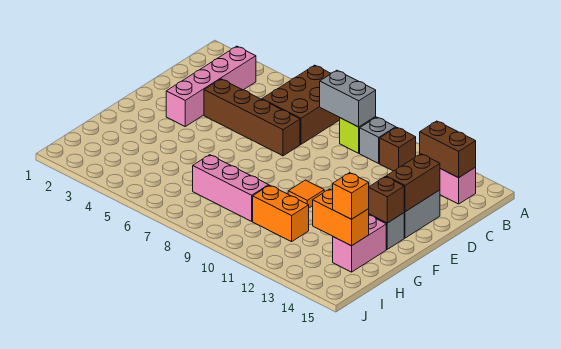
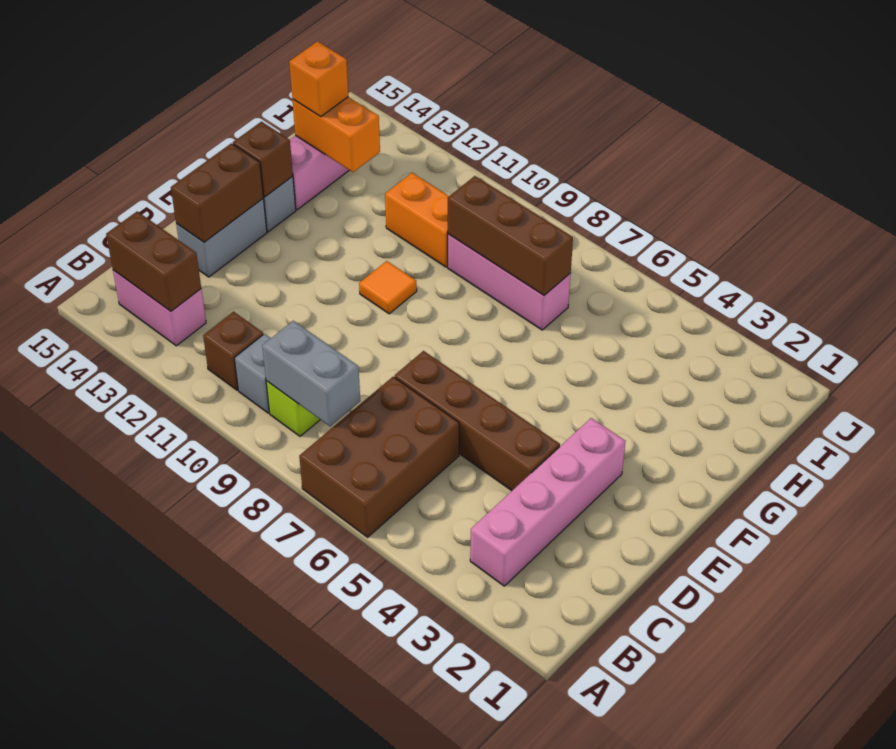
none -> brown 1x3 brick [448,176,573,295]

